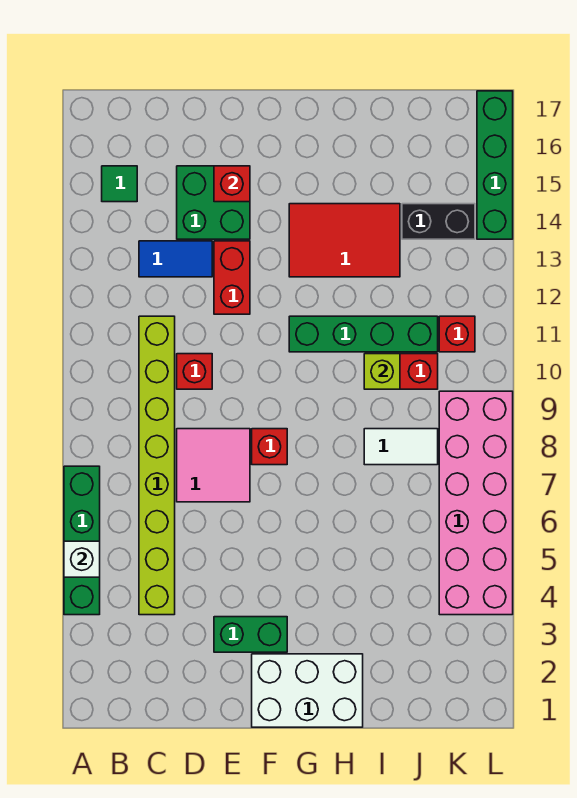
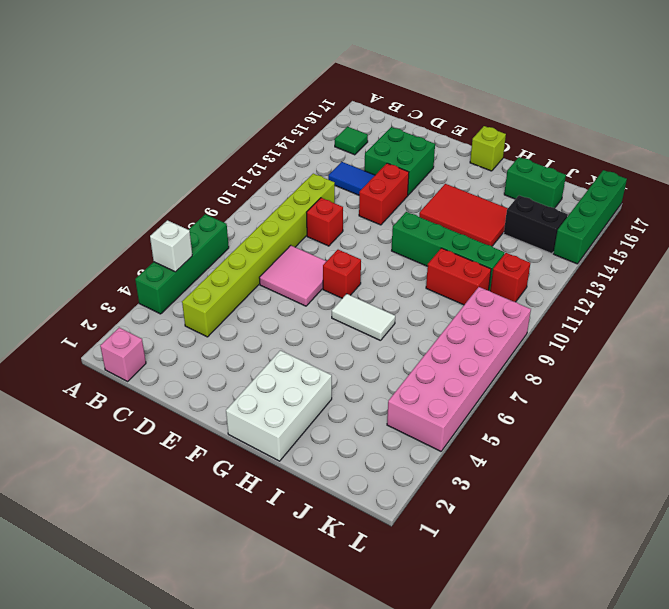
none -> pink 1x1 brick [100,328,146,381]
green 1x2 brick [214,617,287,652] -> green 1x2 brick moved to [504,157,566,208]
red 1x1 brick [214,166,250,202] -> none
white 2x3 brick [252,654,363,727] -> white 2x3 brick turned to [226,350,332,461]
white 1x2 tile [364,429,438,465] -> white 1x2 tile moved to [332,294,395,341]
lime 1x1 brick [364,354,400,389] -> lime 1x1 brick moved to [470,126,506,171]

